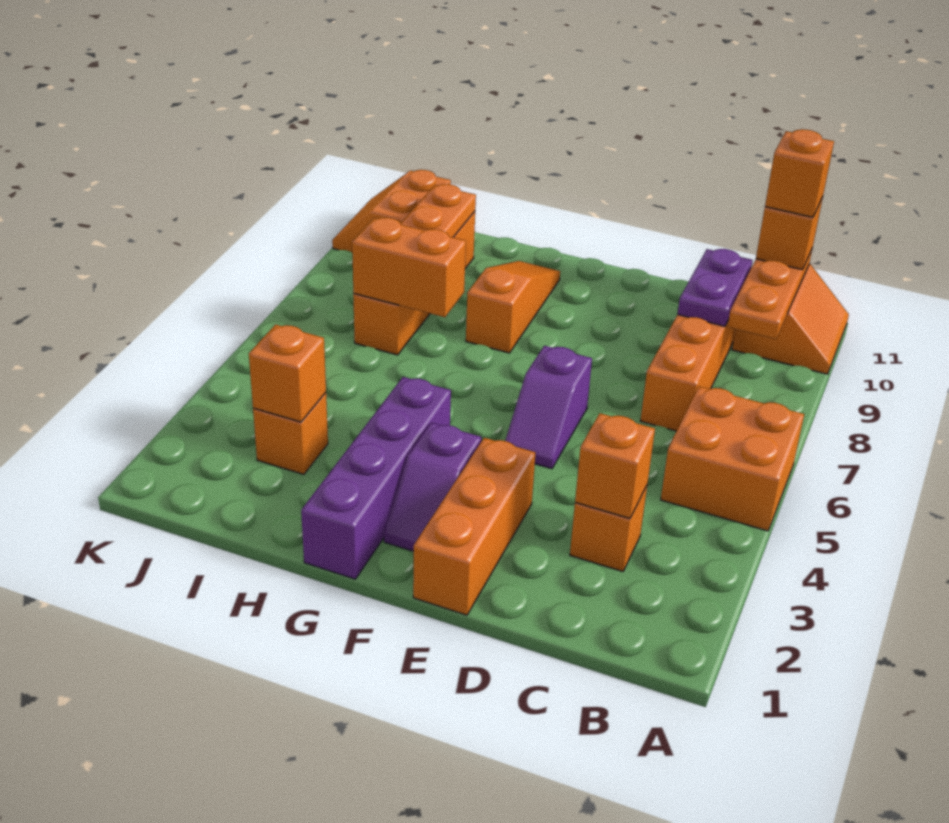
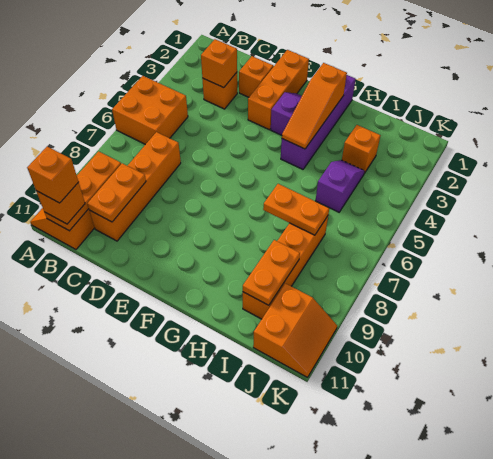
purple 1x2 plate [677,249,753,326] -> orange 1x2 plate [87,163,146,222]
purple 1x2 slope [505,346,592,469] -> purple 1x2 slope moved to [316,160,365,212]
orange 1x3 slope [466,261,560,353] -> orange 1x3 slope moved to [282,63,347,149]
orange 1x2 brick [352,218,466,317] -> orange 1x2 plate [263,184,329,235]
orange 1x1 brick [249,324,326,422] -> orange 1x1 brick moved to [239,56,274,97]

